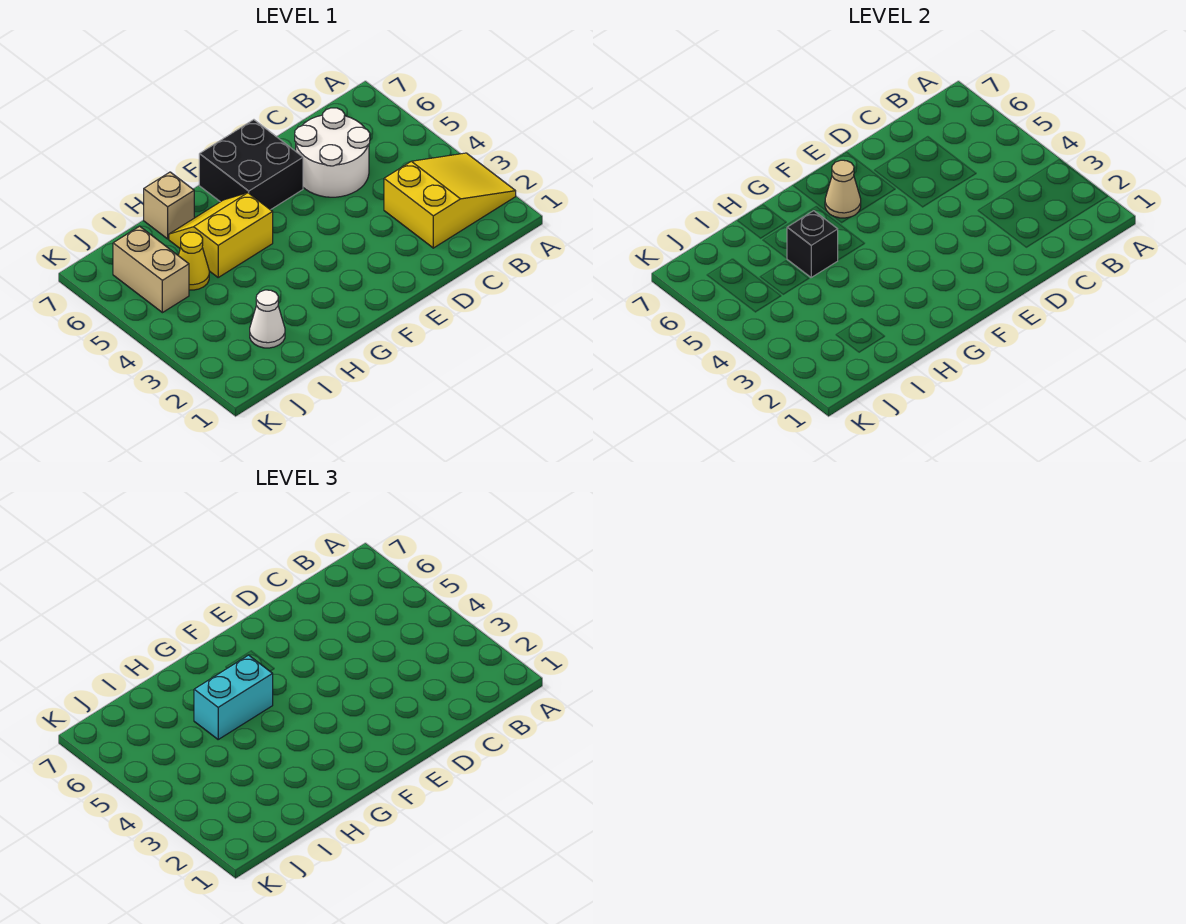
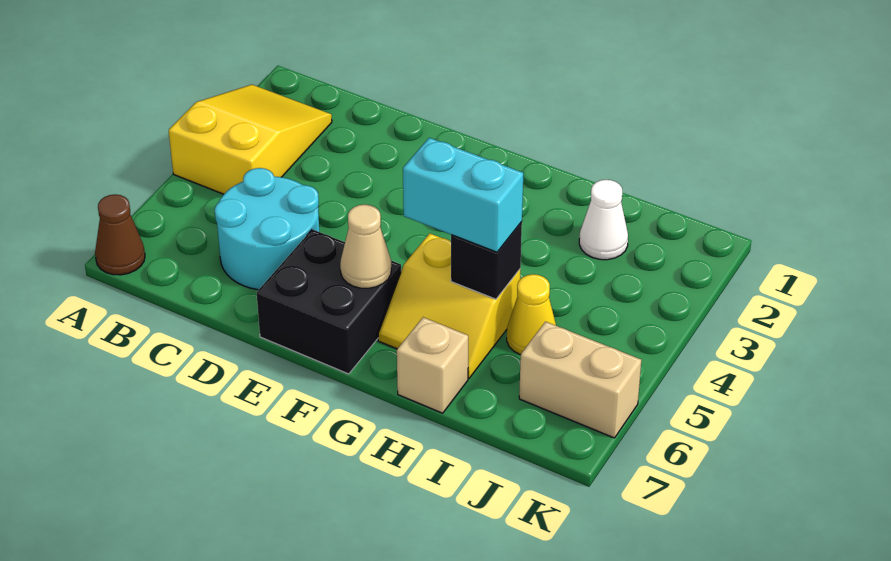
yellow 2x3 slope [384,153,516,248] -> yellow 2x3 slope turned to [169,85,332,194]
none -> brown 1x1 cone [95,194,145,275]
white 2x2 round brick [295,108,370,197] -> cyan 2x2 round brick [215,168,319,290]
tan 1x2 brick [113,226,189,313] -> tan 1x2 brick turned to [519,322,641,438]

